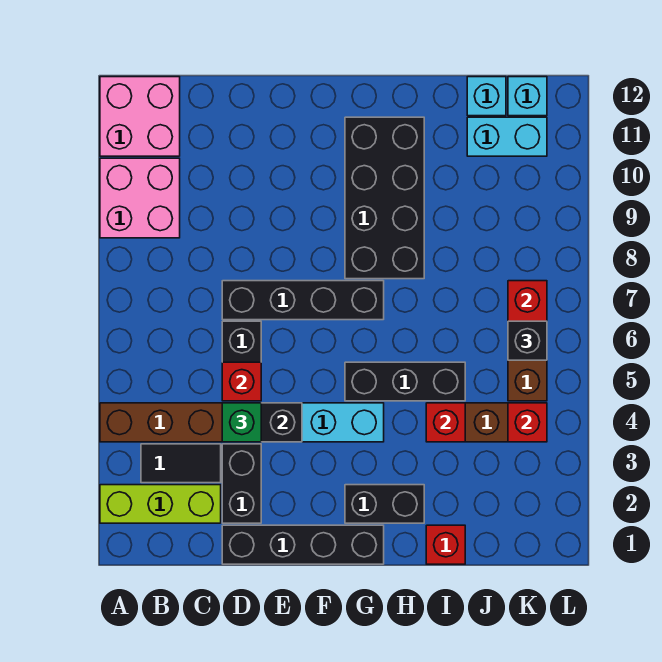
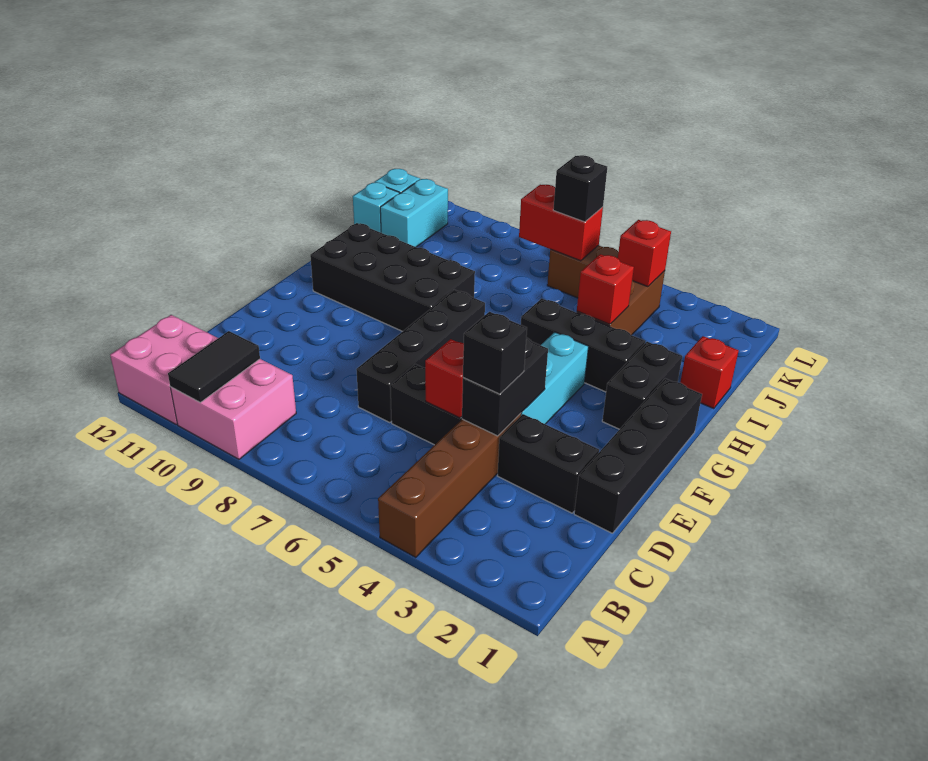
lime 1x3 brick [100,485,221,523] -> none
black 1x2 tile [141,444,221,483] -> black 1x2 tile moved to [168,331,260,402]
green 1x1 brick [222,403,261,442] -> black 1x1 brick [463,312,527,394]
black 1x3 brick [345,362,465,401] -> black 1x3 brick turned to [521,298,645,392]

